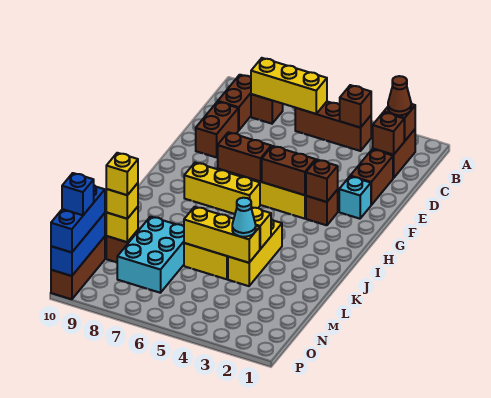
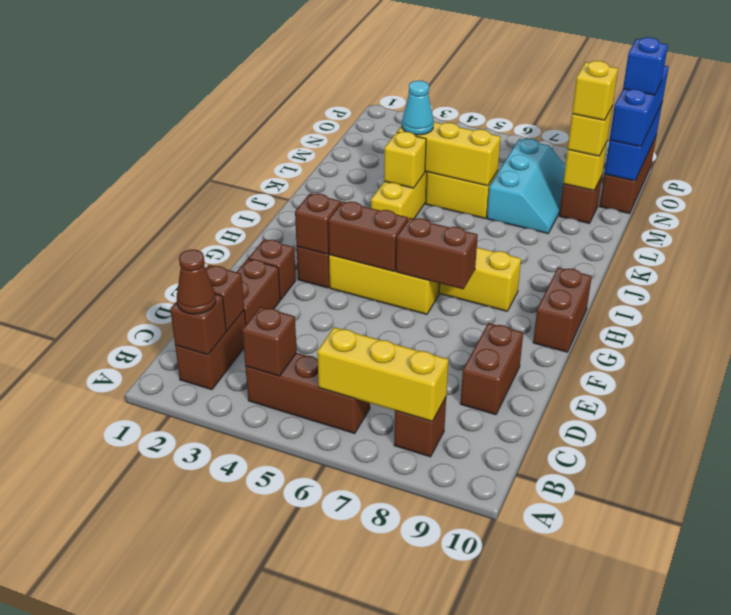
brown 1x2 brick [218,75,251,130] -> brown 1x2 brick moved to [533,267,592,352]
cyan 1x1 brick [339,176,371,219] -> brown 1x1 brick [248,239,296,300]
cyan 2x3 brick [117,217,184,293] -> cyan 2x3 slope [487,139,565,234]

